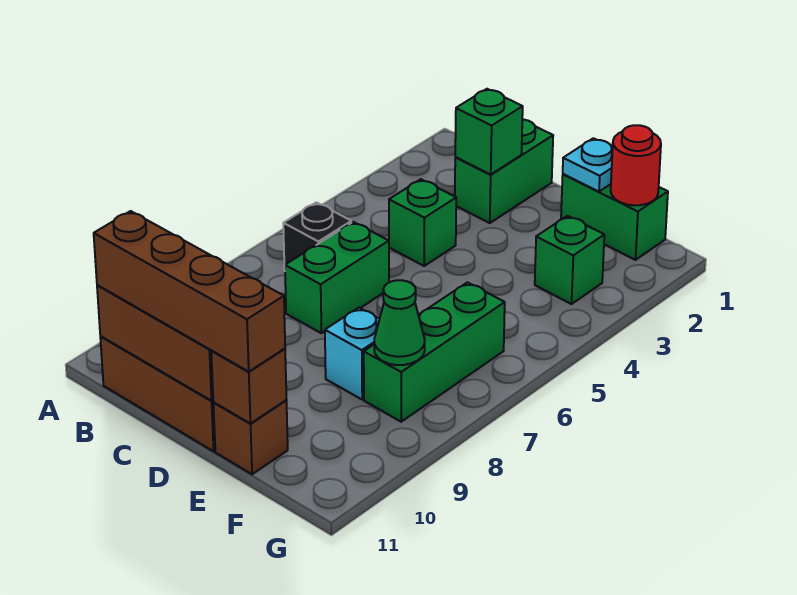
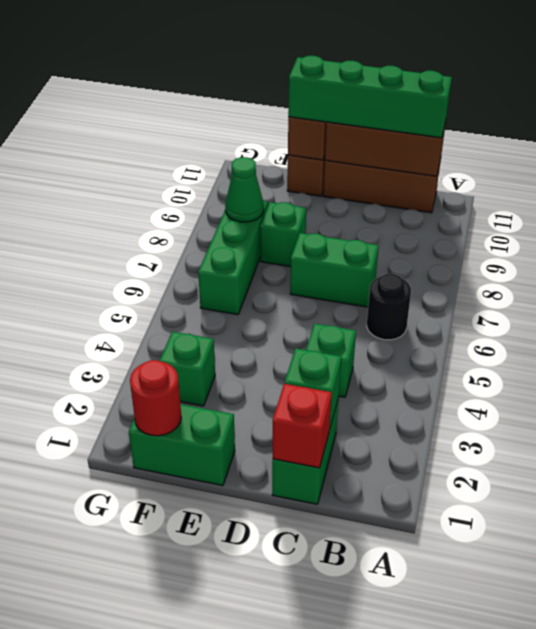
black 1x1 brick [283,202,351,270] -> black 1x1 round brick [367,274,411,340]
brown 1x4 brick [94,211,285,372] -> green 1x4 brick [288,56,452,138]
none -> red 1x1 brick [273,384,332,468]
green 1x2 brick [285,222,389,333] -> green 1x2 brick turned to [290,233,379,307]
cyan 1x1 plate [563,138,613,192] -> none
cyan 1x1 brick [325,308,380,399] -> green 1x1 brick [260,202,306,267]

